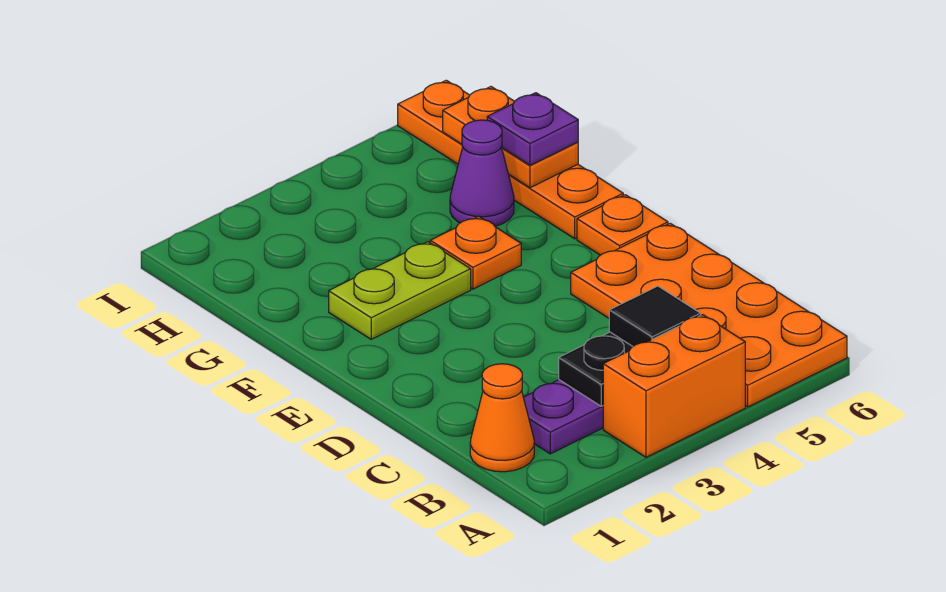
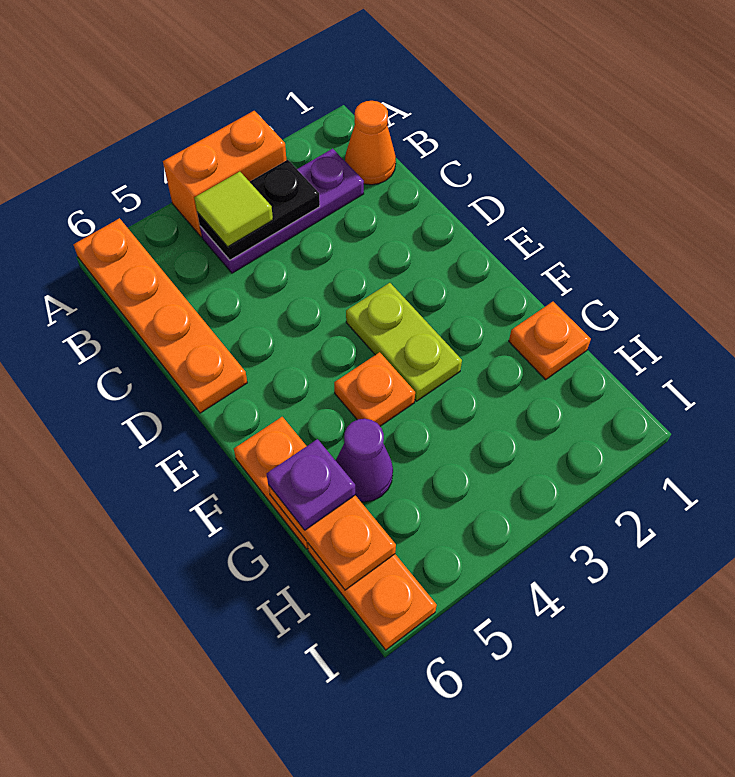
orange 2x4 plate [571,223,847,407] -> orange 1x4 plate [73,218,247,413]
black 1x1 tile [609,286,701,346] -> lime 1x1 tile [194,172,273,247]
orange 1x1 plate [577,195,668,255] -> orange 1x1 plate moved to [509,302,591,380]
lime 1x2 plate [329,242,471,339] -> lime 1x2 plate turned to [346,283,462,401]

